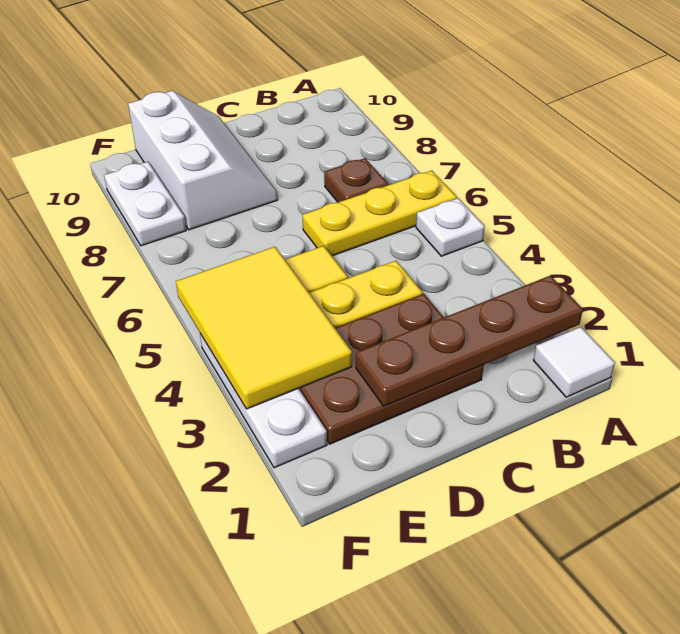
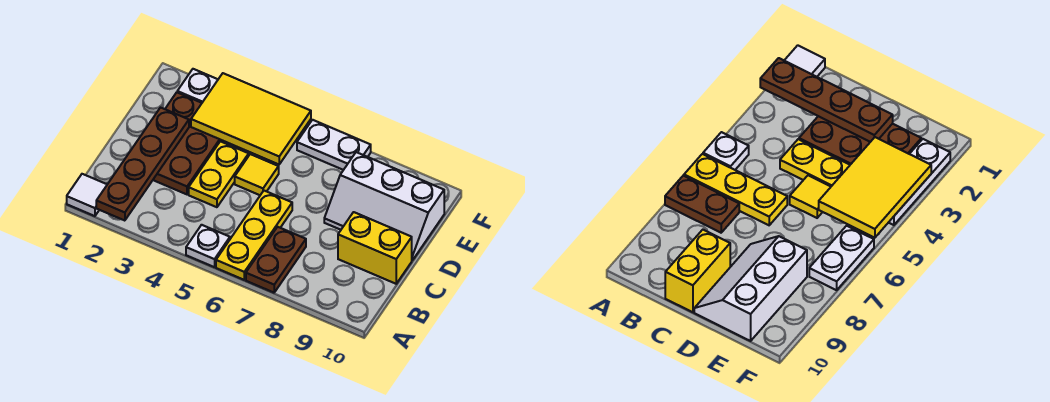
brown 1x1 plate [324,158,388,202] -> brown 1x2 plate [246,227,306,293]
none -> yellow 1x2 brick [338,212,412,284]
white 1x2 plate [104,162,186,246] -> white 1x2 plate moved to [297,120,371,170]

